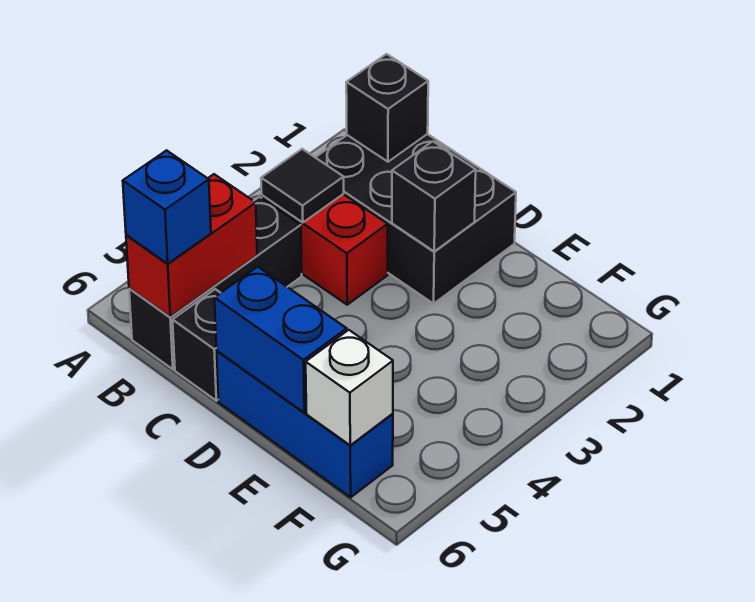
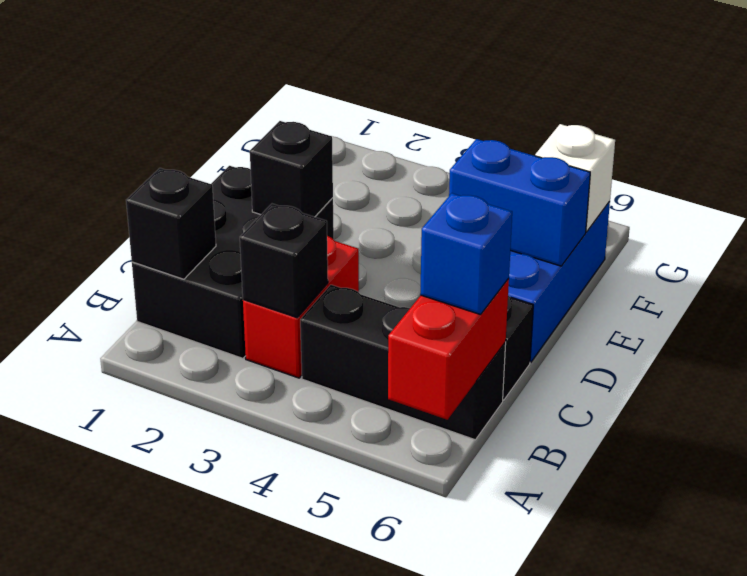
black 1x1 tile [261,149,344,223] -> black 1x1 brick [240,204,328,318]
red 1x2 brick [126,174,257,317] -> red 1x2 brick turned to [388,278,509,420]
blue 1x2 brick [215,267,347,413] -> blue 1x2 brick turned to [449,139,590,266]

